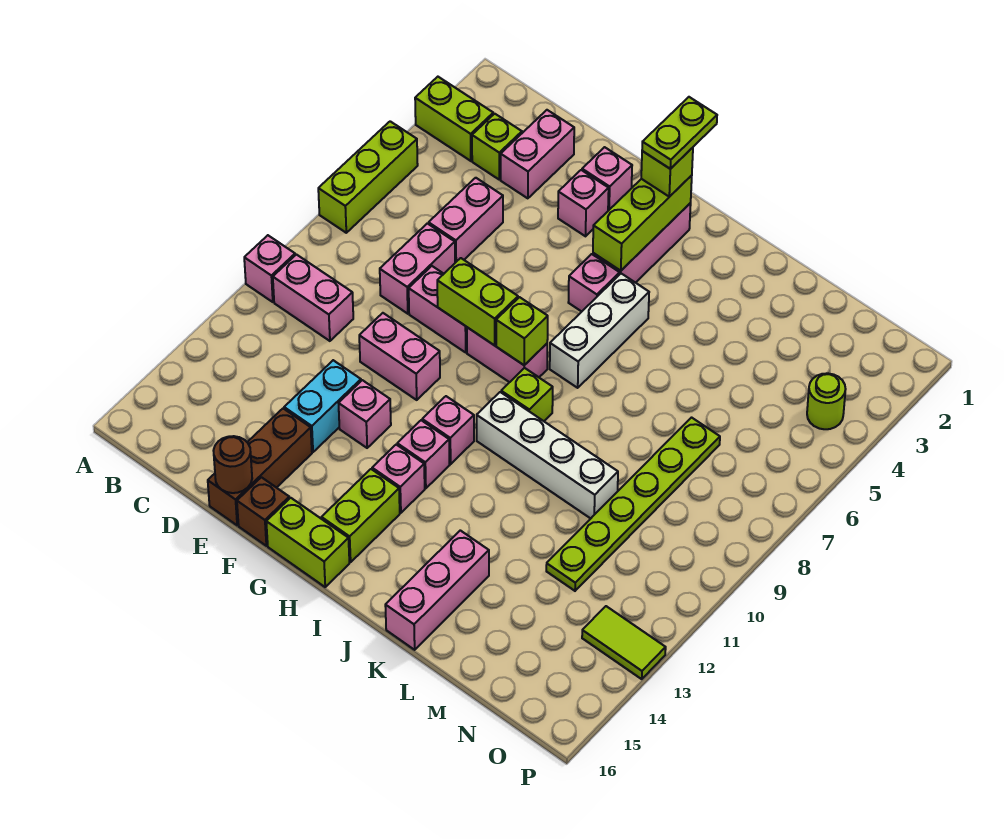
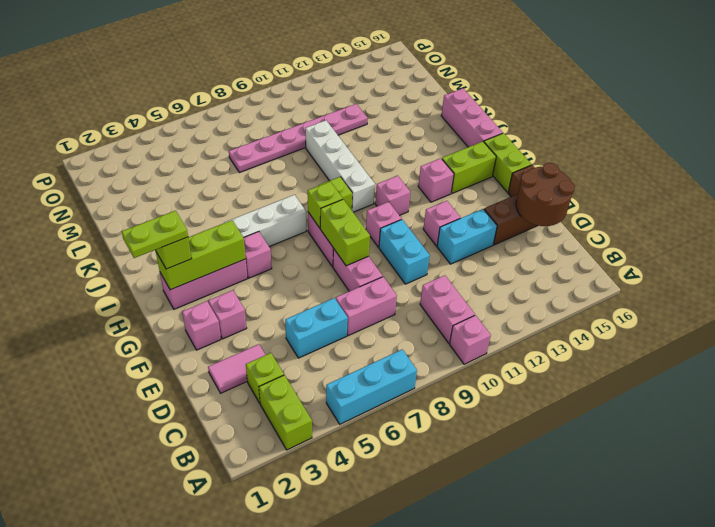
lime 1x3 brick [318,121,418,233] -> cyan 1x3 brick [326,349,417,424]
pink 1x2 brick [501,110,574,198] -> pink 1x2 tile [208,344,265,393]
pink 1x2 brick [429,178,503,263] -> cyan 1x2 brick [285,298,348,358]
pink 1x2 brick [359,313,440,400] -> cyan 1x2 brick [379,219,430,284]
brown 1x1 round brick [213,436,252,493] -> brown 2x2 round brick [516,163,575,226]
pink 1x1 brick [397,420,449,488] -> pink 1x1 brick moved to [366,202,401,247]
pink 1x3 brick [385,530,489,650] -> pink 1x3 brick turned to [441,88,503,147]
lime 1x6 plate [546,418,720,591] -> pink 1x6 plate [229,104,367,173]
lime 1x1 round brick [807,373,846,429] -> none
lime 1x2 tile [582,606,666,679] -> none

